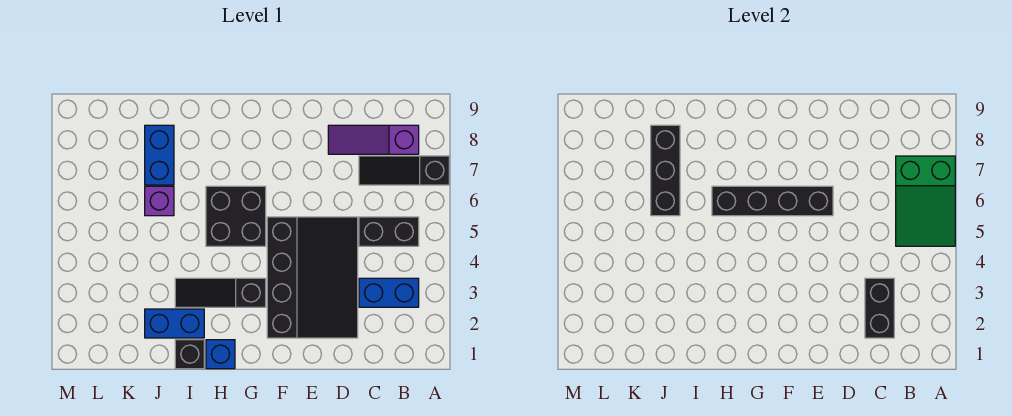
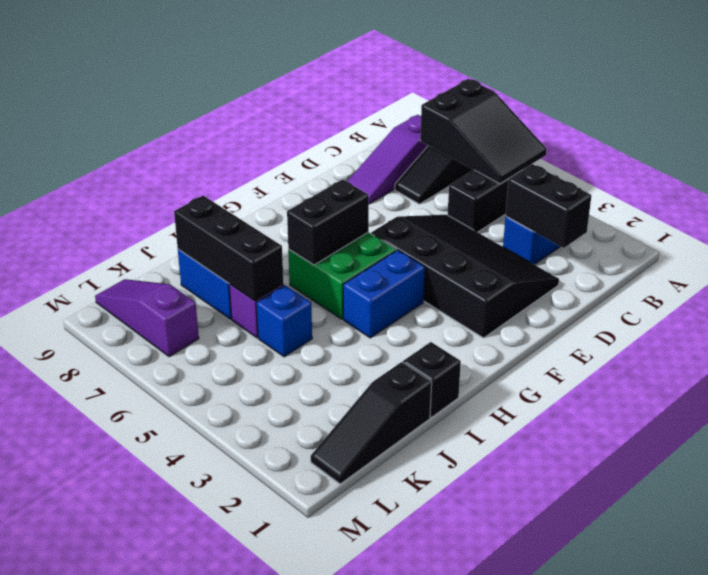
green 2x3 slope [896,156,955,246] -> black 2x3 slope [420,79,547,184]
black 1x4 brick [712,186,833,216] -> black 1x2 brick [287,180,369,265]
black 1x3 slope [175,278,266,307] -> black 1x3 slope moved to [311,362,432,484]
black 2x2 brick [206,186,266,246] -> green 2x2 brick [288,232,396,319]
blue 1x1 brick [206,340,235,369] -> blue 1x1 brick moved to [256,285,312,357]
blue 1x2 brick [145,309,204,338] -> blue 1x2 brick moved to [343,250,425,338]
none -> purple 1x3 slope [95,279,199,357]

